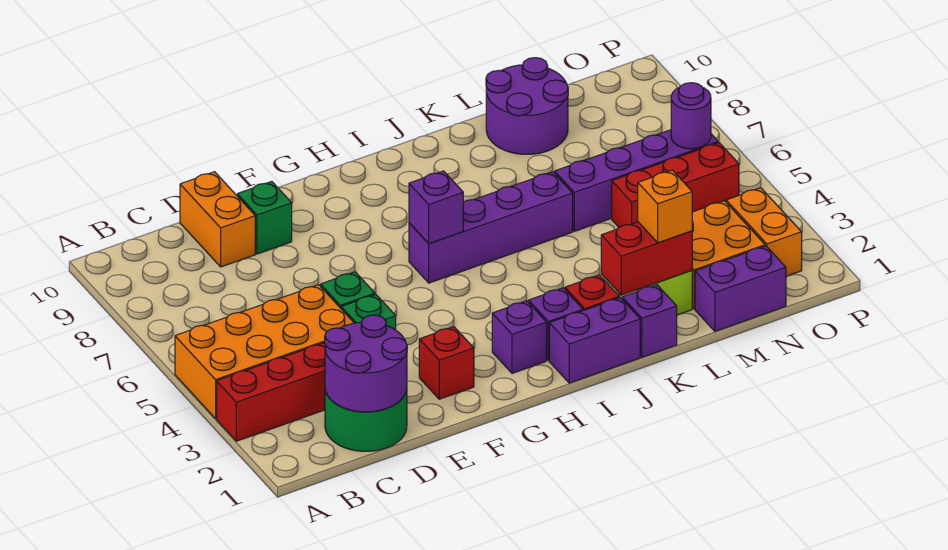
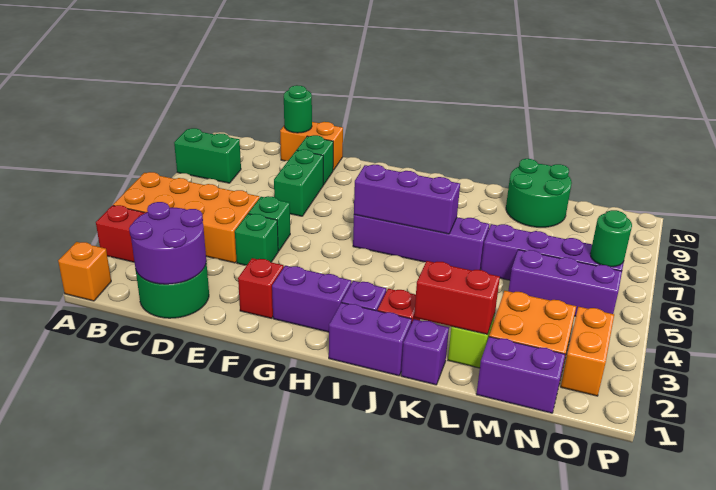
none -> green 1x2 brick [174,128,241,183]
orange 1x2 brick [180,172,255,267] -> orange 1x2 brick turned to [280,122,343,170]
none -> green 1x1 round brick [284,85,312,133]
none -> green 1x2 brick [274,149,323,216]
purple 1x1 brick [492,301,547,373] -> purple 1x2 brick [272,266,351,332]
purple 1x1 brick [409,171,463,243] -> purple 1x3 brick [354,165,460,234]
orange 1x1 brick [638,170,692,243] -> orange 1x1 brick moved to [58,242,111,301]
purple 2x2 round brick [486,58,568,154] -> green 2x2 round brick [506,159,572,227]
red 1x3 brick [612,143,739,227] -> purple 1x3 brick [508,250,622,316]
purple 1x1 round brick [671,83,711,149] -> green 1x1 round brick [590,210,632,267]

